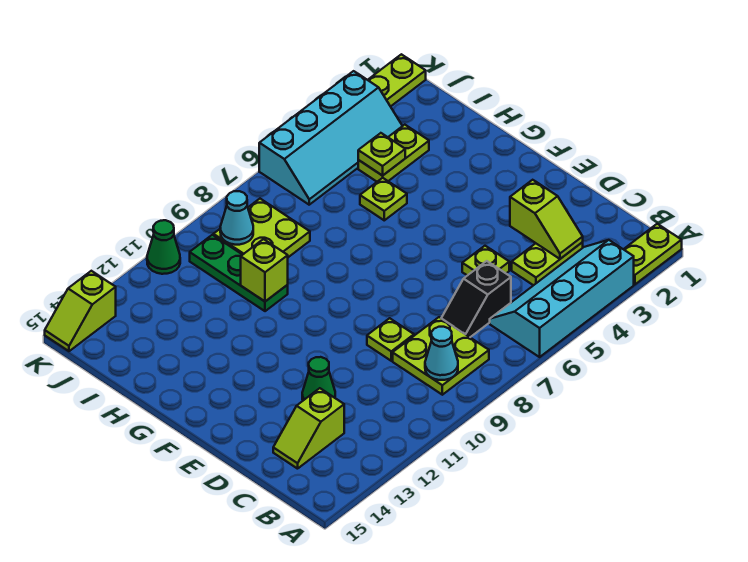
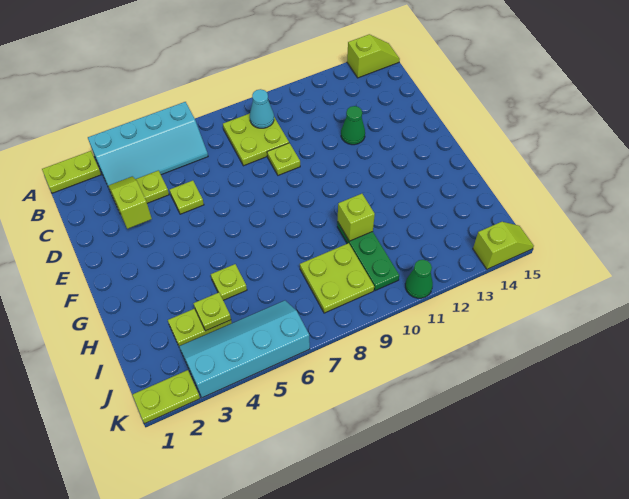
black 1x2 slope [442,261,511,337] -> none
lime 1x2 slope [273,388,344,469] -> lime 1x2 slope moved to [347,34,400,78]
cyan 1x1 cone [220,191,253,245] -> none

